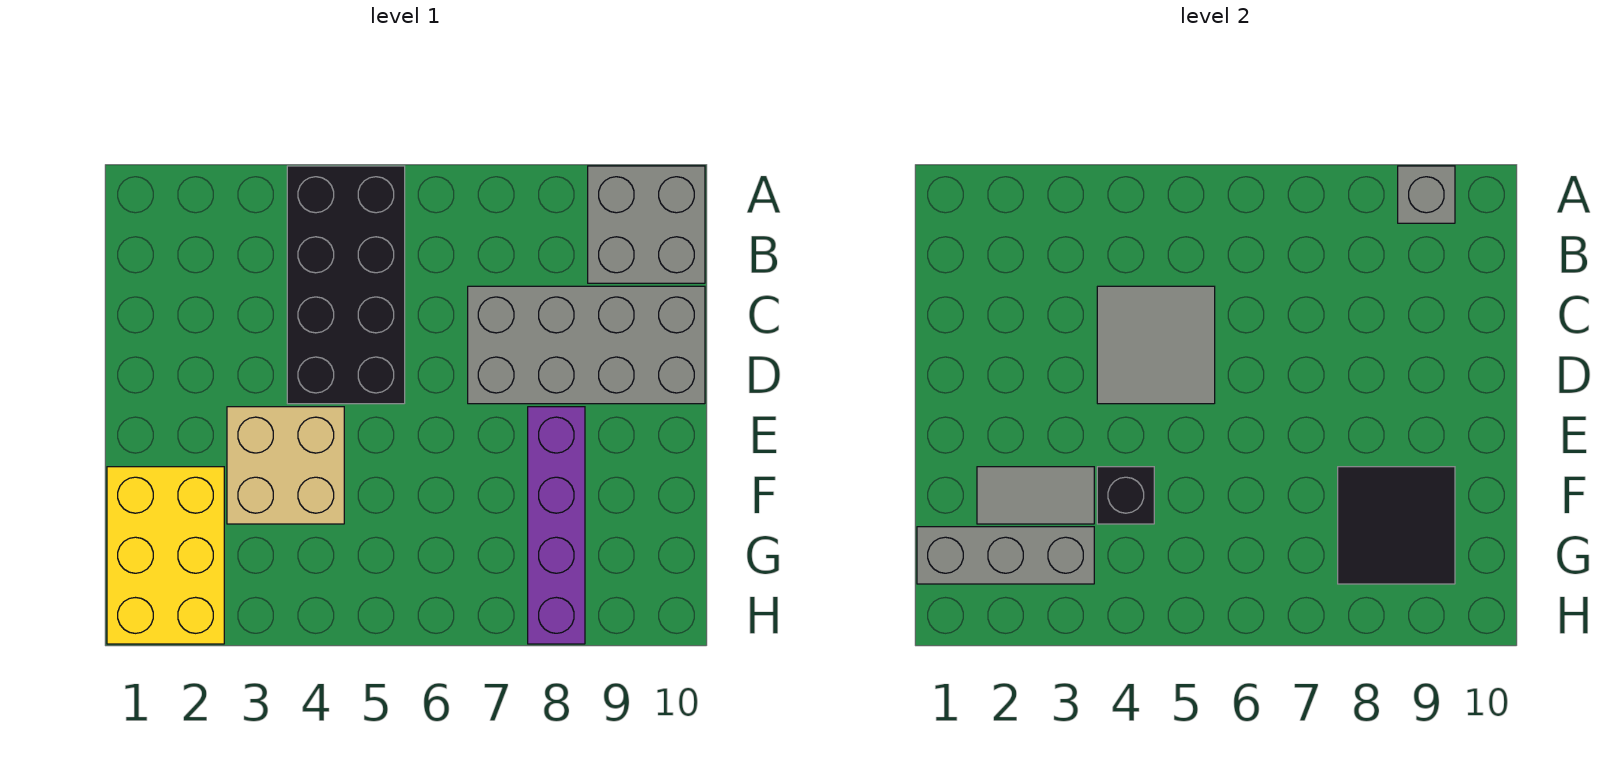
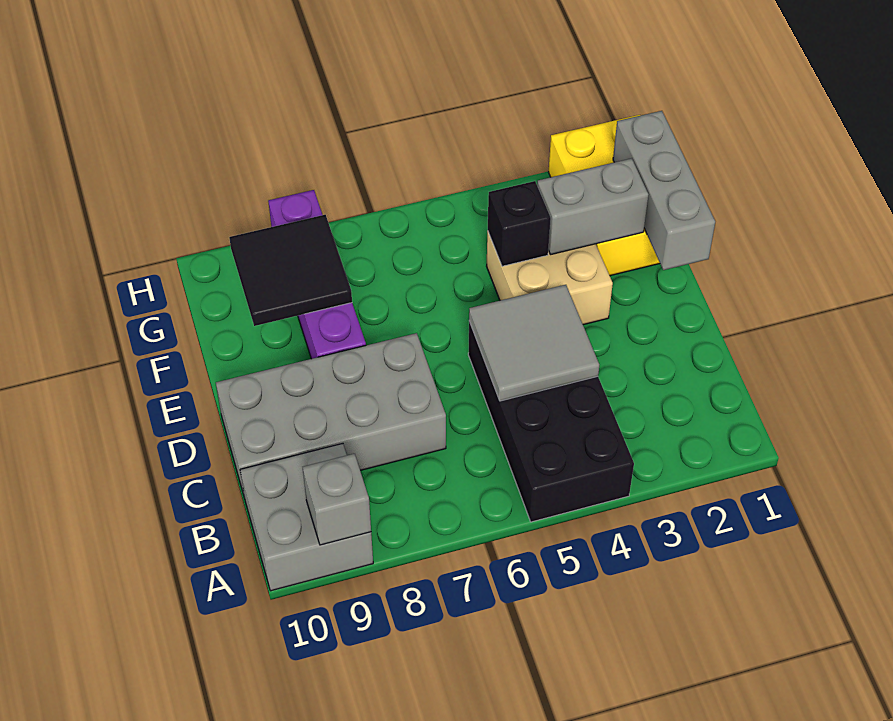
grey 1x2 tile [977,467,1094,524] -> grey 1x2 brick [537,158,648,255]
grey 1x3 brick [917,527,1094,584] -> grey 1x3 brick turned to [613,111,715,270]

